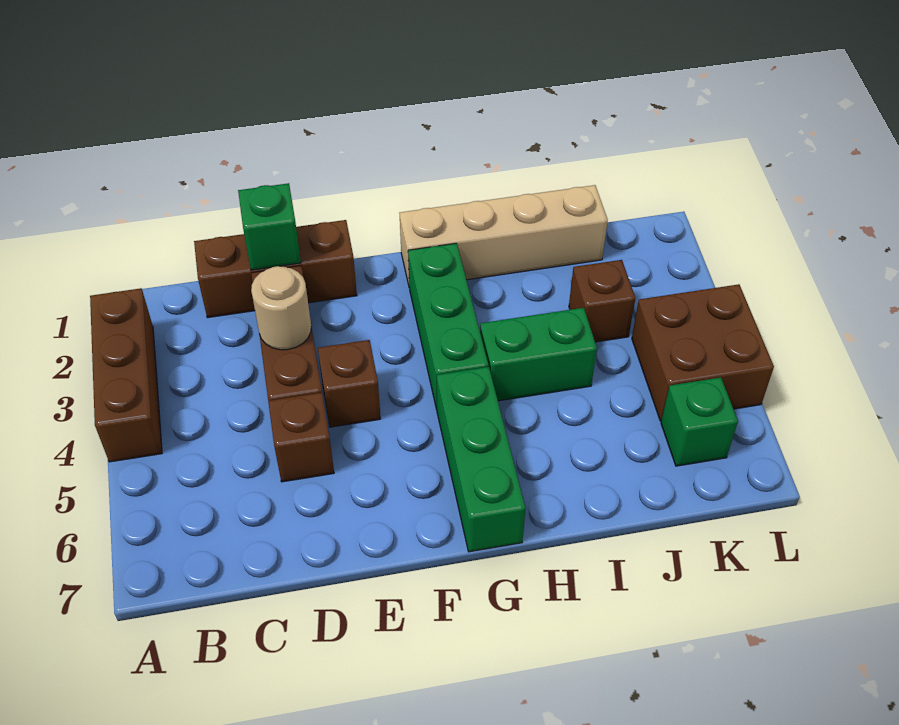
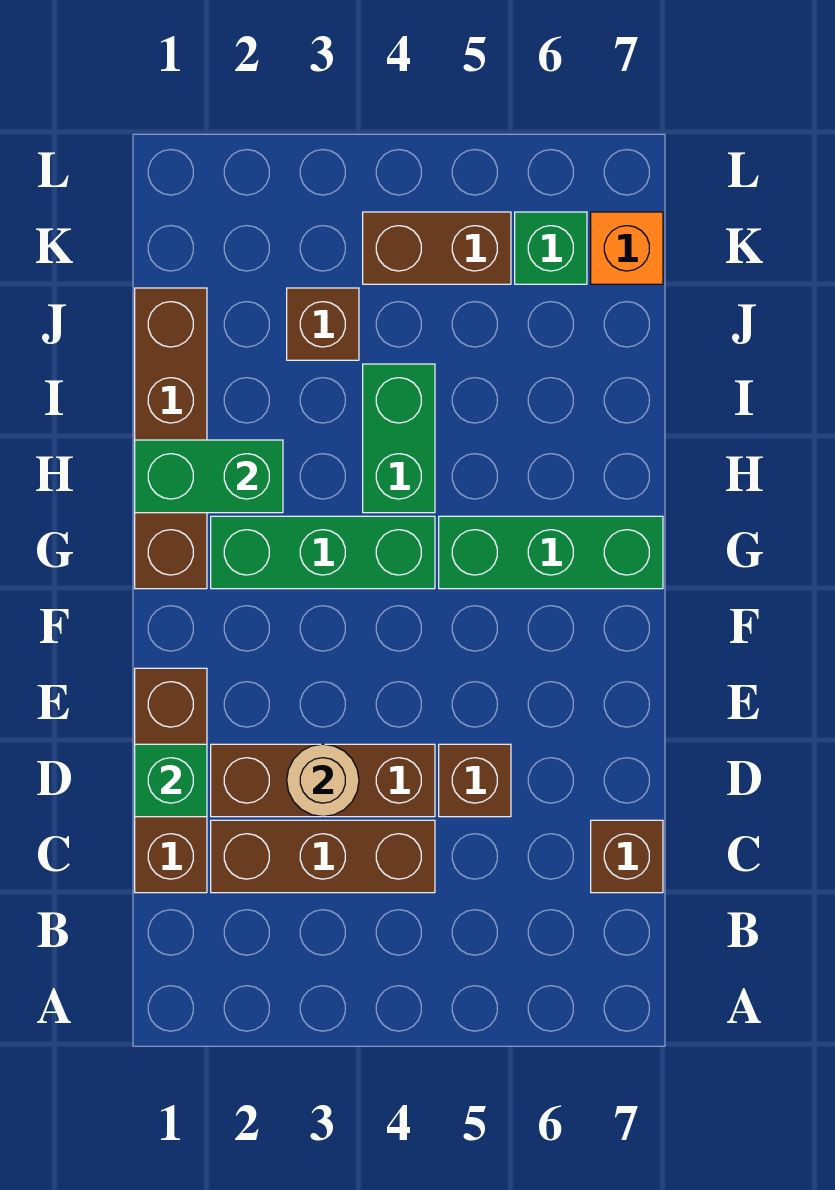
brown 1x3 brick [90,288,162,462] -> brown 1x3 brick moved to [211,820,435,893]
brown 1x1 brick [318,340,381,427] -> brown 1x1 brick moved to [591,820,663,893]
tan 1x4 brick [400,185,608,288] -> brown 1x4 brick [135,288,207,589]
none -> green 1x2 brick [135,440,283,513]
brown 2x2 brick [632,284,774,421] -> brown 1x2 brick [363,212,511,284]
none -> orange 1x1 brick [591,212,663,284]

